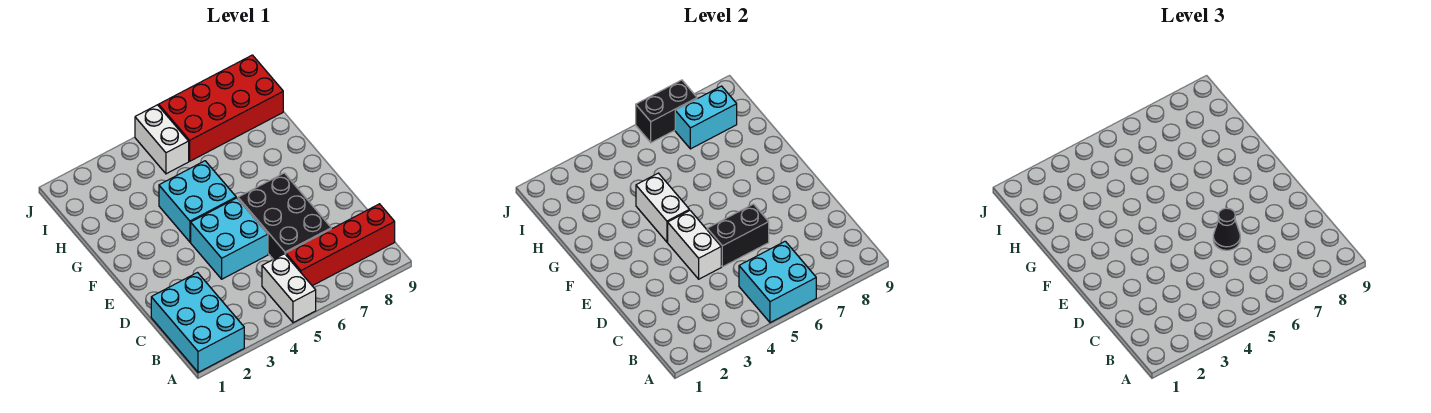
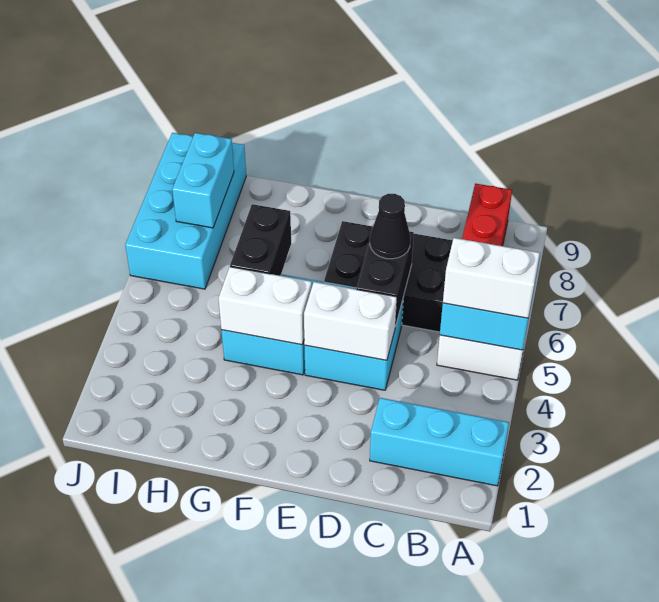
cyan 2x3 brick [151,273,244,372] -> cyan 1x3 brick [370,398,509,486]
white 1x2 brick [135,105,189,174] -> white 1x2 brick moved to [443,238,540,318]
red 2x4 brick [159,55,283,161] -> cyan 2x4 brick [125,133,246,289]
black 1x2 brick [636,80,697,143] -> black 1x2 brick moved to [230,204,291,276]

